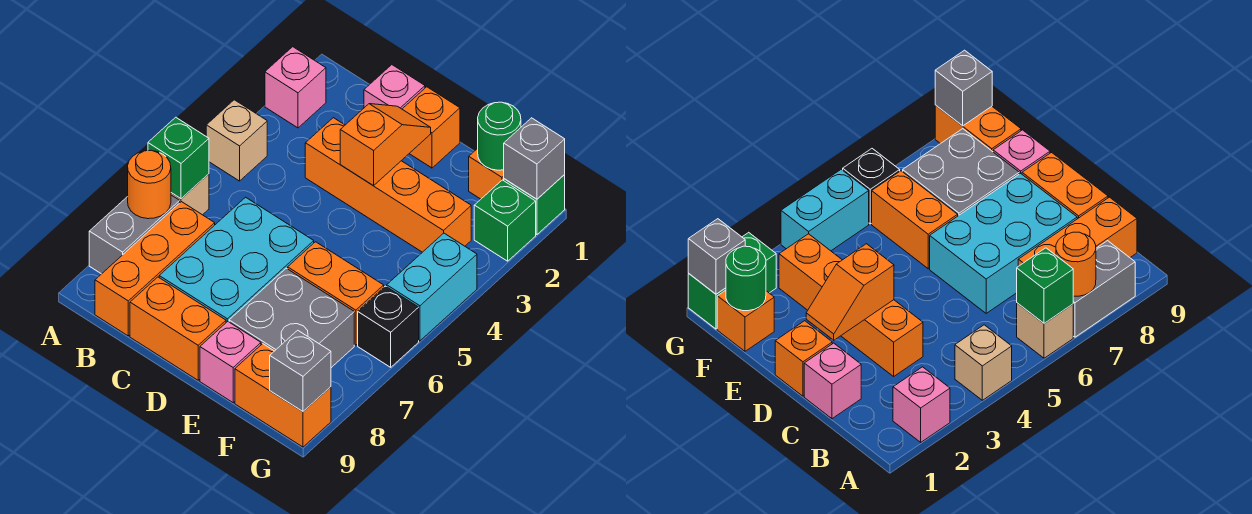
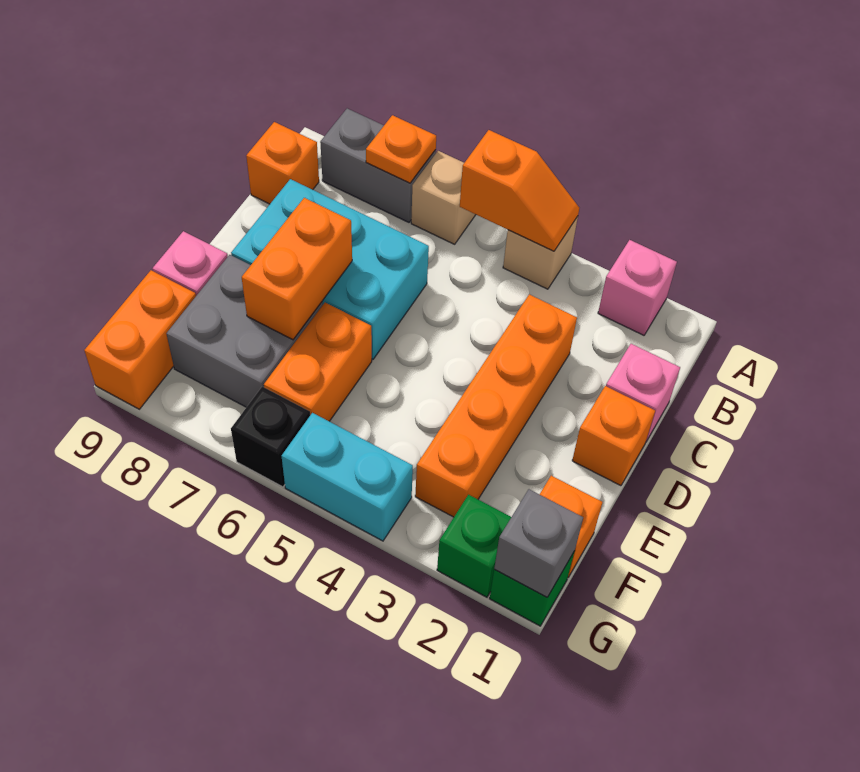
green 1x1 brick [148,117,209,199] -> none
orange 1x1 round brick [128,150,171,219] -> orange 1x1 plate [366,115,436,183]
orange 1x3 brick [95,202,215,336] -> orange 1x1 brick [246,122,319,204]
orange 1x2 brick [130,277,226,380] -> orange 1x2 brick moved to [242,198,352,340]
orange 1x2 slope [340,104,431,185] -> orange 1x2 slope moved to [460,130,579,251]
green 1x1 round brick [478,102,521,170] -> none
grey 1x1 brick [270,330,331,412] -> none

